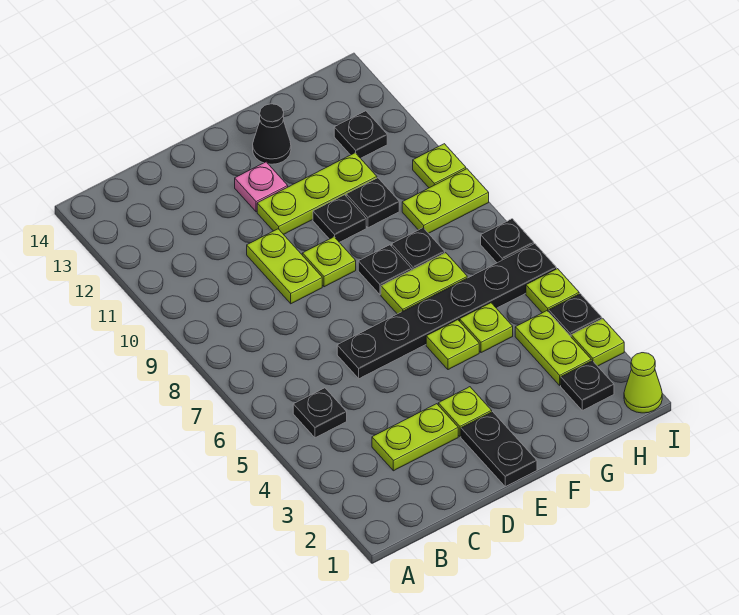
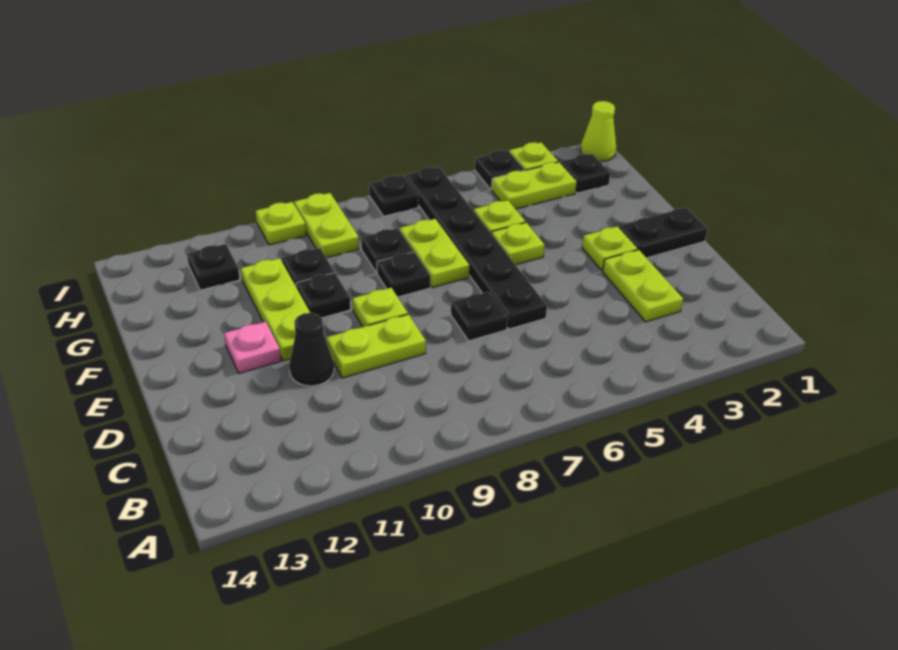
black 1x1 plate [293,388,347,438] -> black 1x1 plate moved to [451,292,508,341]
black 1x1 cone [253,104,291,164] -> black 1x1 cone moved to [289,313,334,386]
lime 1x1 plate [526,269,579,313] -> none

